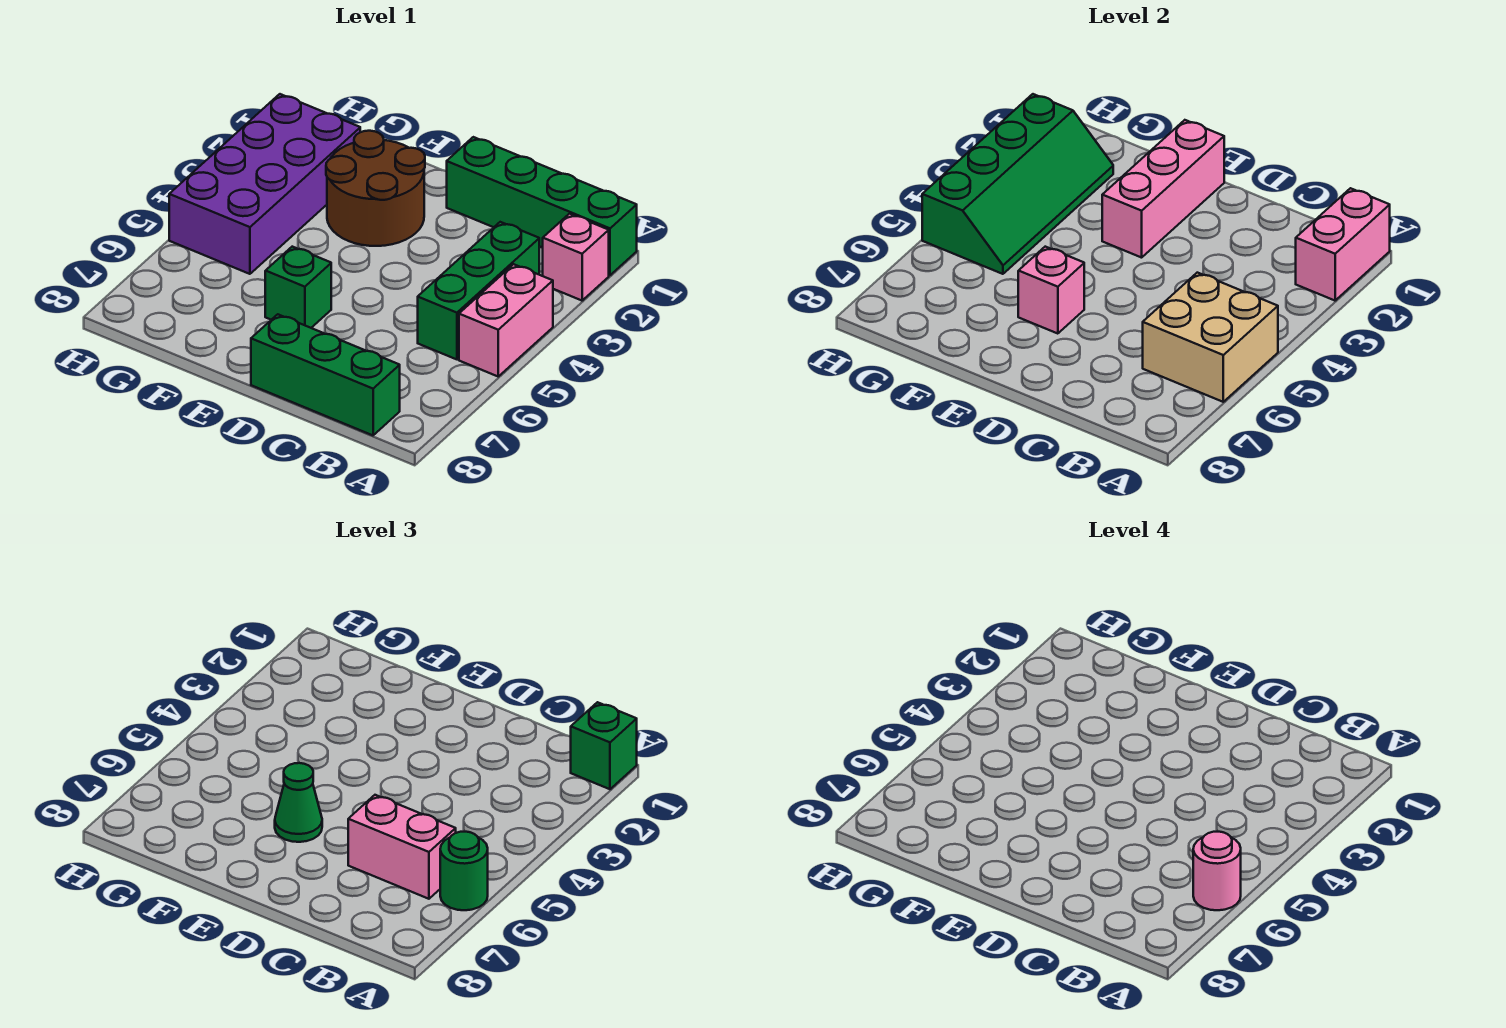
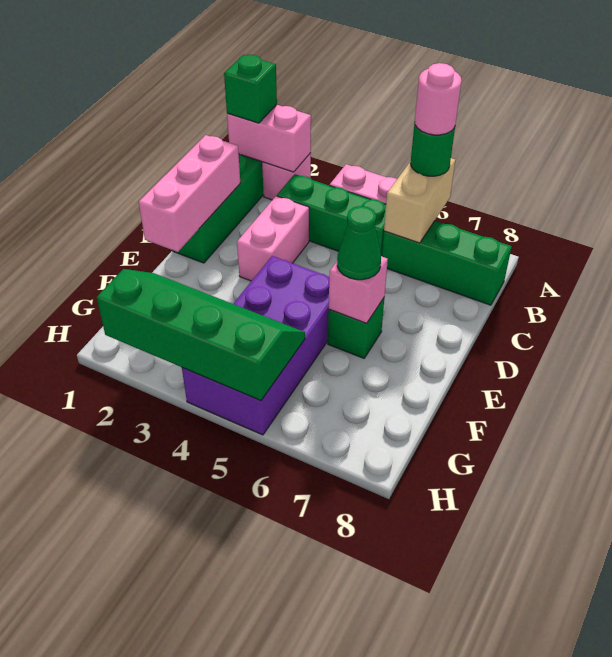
tan 2x2 brick [1143,273,1278,402] -> tan 1x2 brick [384,158,455,243]
pink 1x2 brick [348,795,456,899] -> pink 1x2 brick moved to [237,196,309,281]
green 1x3 brick [251,314,400,435] -> green 1x3 brick turned to [382,221,512,305]
pink 1x3 brick [1102,120,1224,258] -> pink 1x3 brick turned to [139,135,240,252]
brown 2x2 round brick [326,131,425,246] -> none
purple 2x4 brick [169,94,360,274] -> purple 2x4 brick turned to [182,256,329,435]

